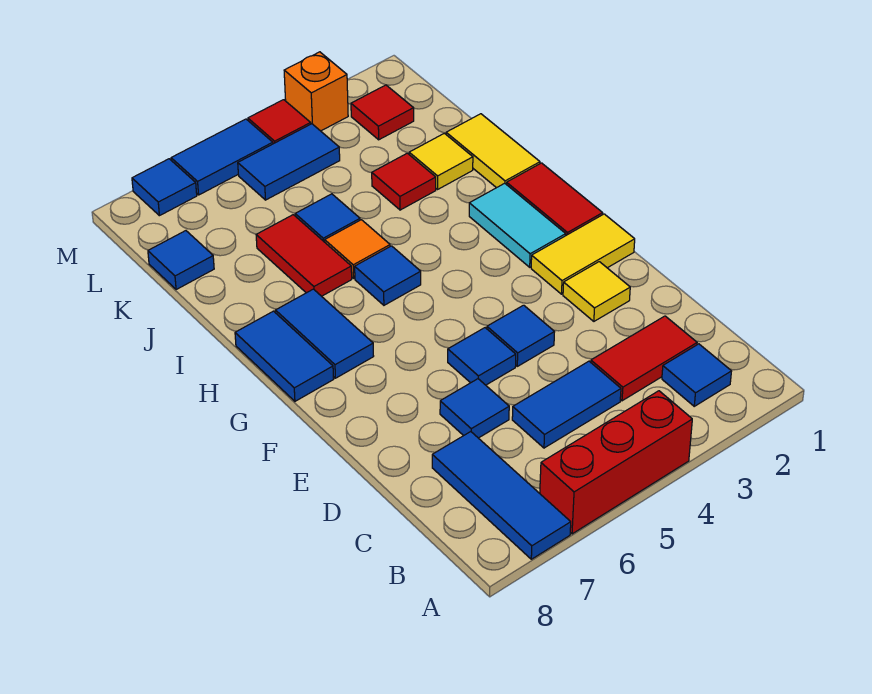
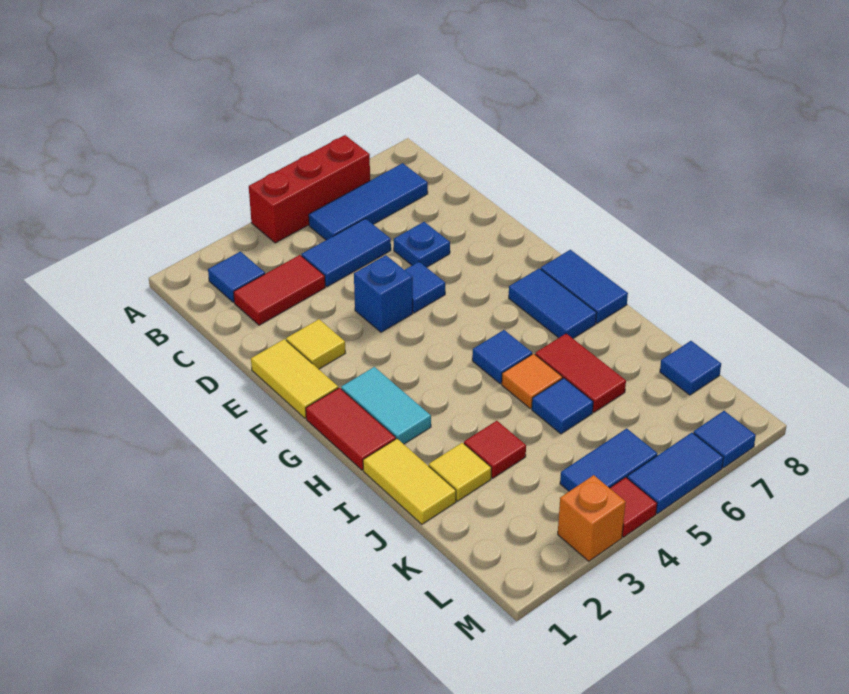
blue 1x3 tile [432,432,571,559] -> blue 1x3 tile turned to [309,163,428,240]
blue 1x1 tile [440,379,509,438] -> blue 1x1 plate [394,222,450,267]
blue 1x1 tile [487,305,554,366] -> blue 1x1 brick [354,255,413,332]
yellow 1x2 tile [531,214,635,294] -> yellow 1x2 tile turned to [251,339,338,418]
red 1x1 tile [351,85,414,140] -> none

